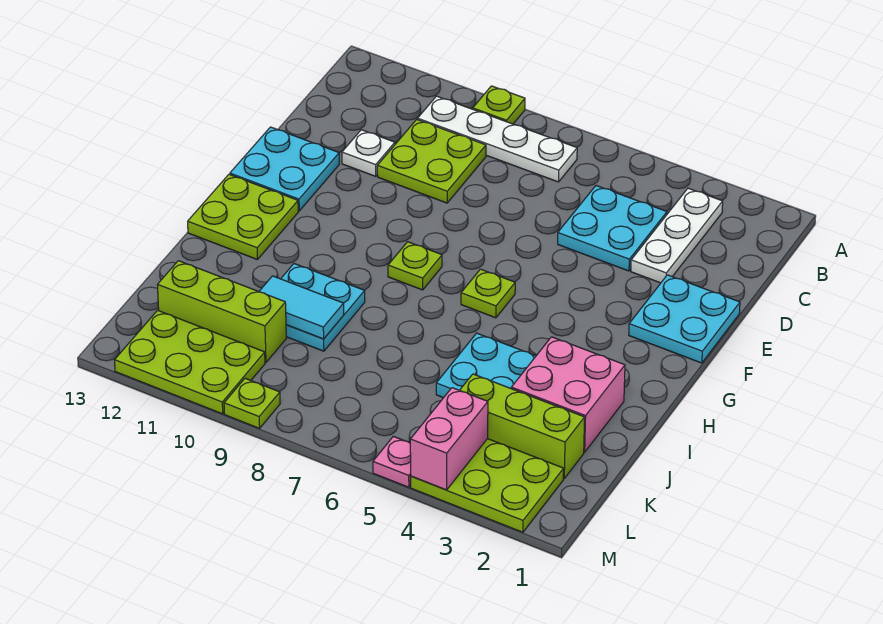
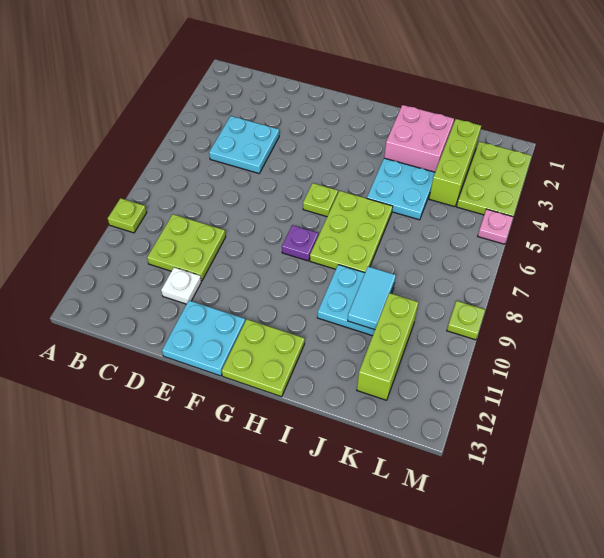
white 1x3 plate [631,188,723,283] -> none
white 1x4 plate [418,96,577,182] -> none
cyan 2x2 plate [629,275,740,363] -> none
lime 1x1 plate [388,242,442,290] -> purple 1x1 plate [282,225,318,261]
pink 1x2 brick [410,388,488,490] -> none
lime 2x3 plate [115,310,265,414] -> lime 2x3 plate moved to [310,191,393,273]

